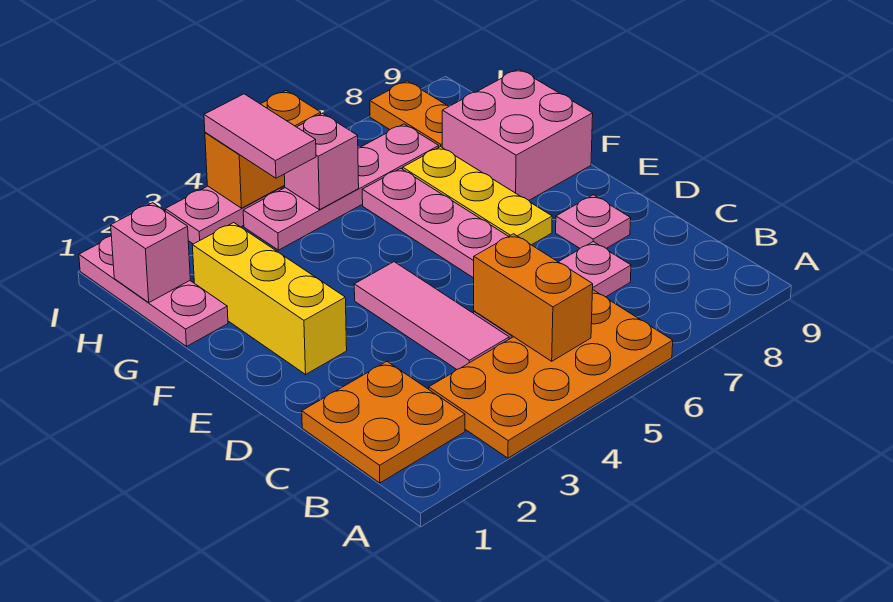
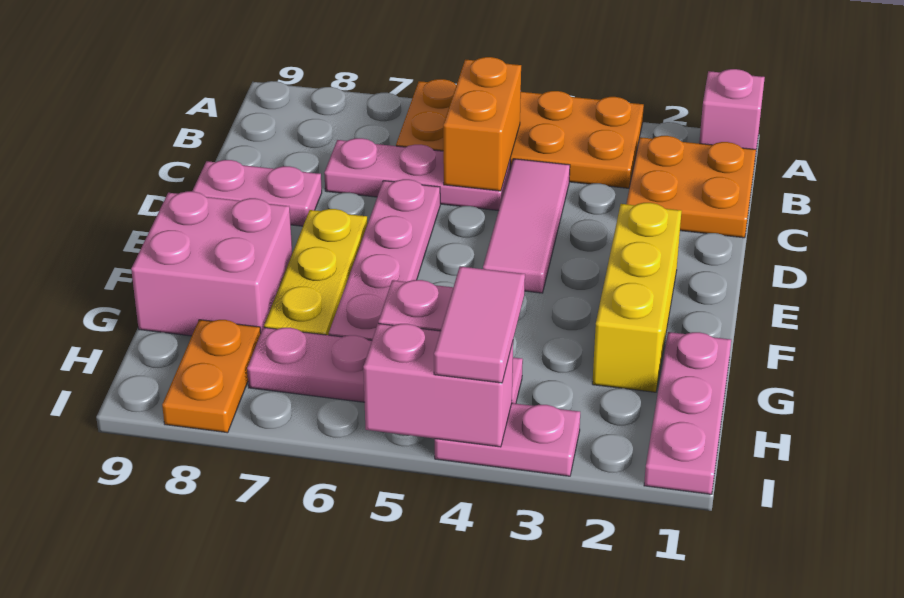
pink 1x1 plate [556,195,631,248] -> pink 1x2 plate [193,160,322,226]
pink 1x1 brick [111,203,190,302] -> pink 1x1 brick moved to [699,69,765,156]
orange 1x2 brick [205,91,321,208] -> pink 1x2 brick [363,324,513,447]

